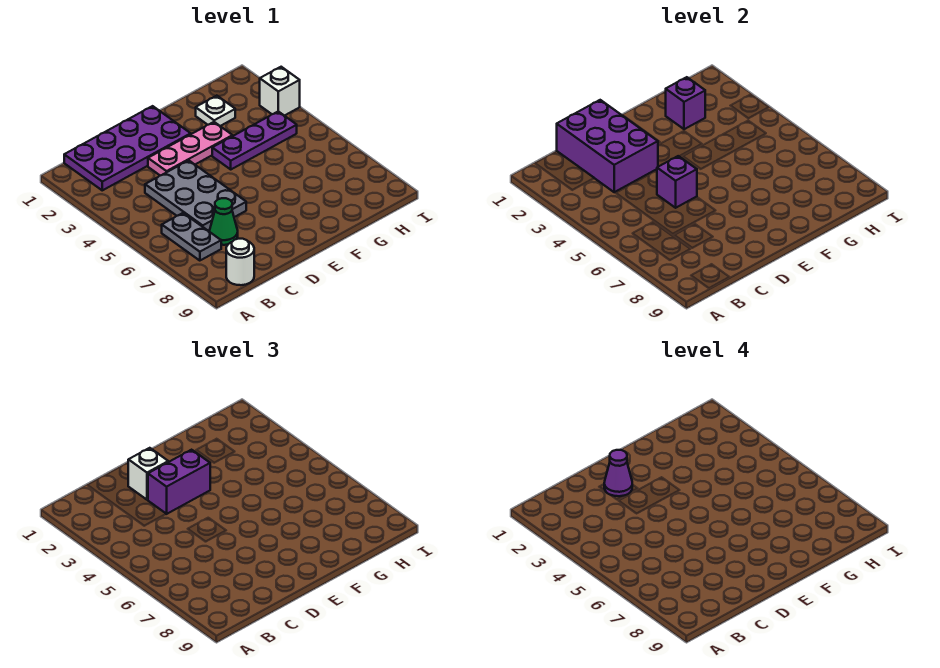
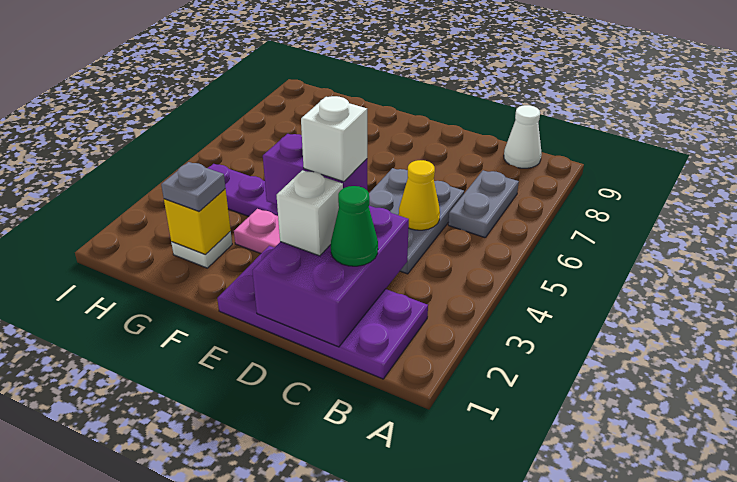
white 1x1 round brick [226,239,254,285] -> white 1x1 cone [504,105,542,168]
none -> yellow 1x1 cone [399,160,440,230]
green 1x1 cone [210,198,238,245] -> green 1x1 cone moved to [331,186,378,266]
purple 1x1 cone [604,450,632,496] -> none
purple 1x1 brick [657,156,697,208] -> none
purple 1x1 brick [666,77,705,129] -> yellow 1x1 brick [164,189,231,254]
none -> grey 1x1 plate [161,162,225,212]
white 1x1 brick [260,67,300,116] -> white 1x1 brick moved to [301,96,367,182]

